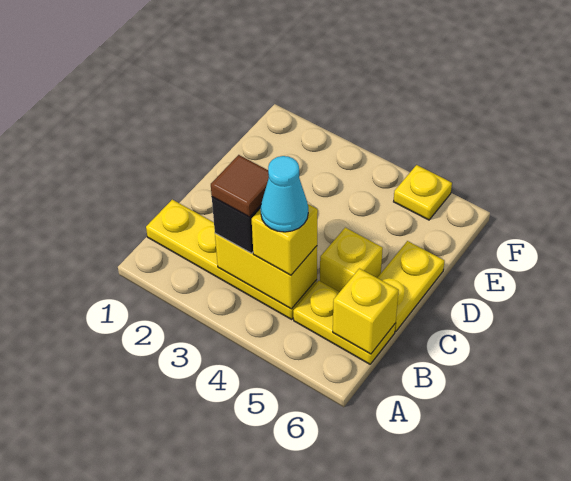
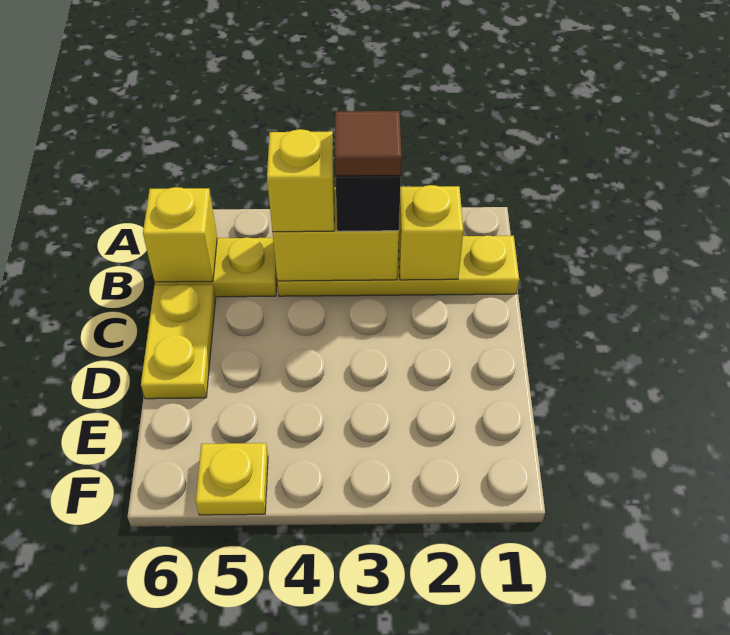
cyan 1x1 cone [261,156,308,232] -> none
yellow 1x1 brick [320,228,383,292] -> yellow 1x1 brick moved to [398,185,463,280]

